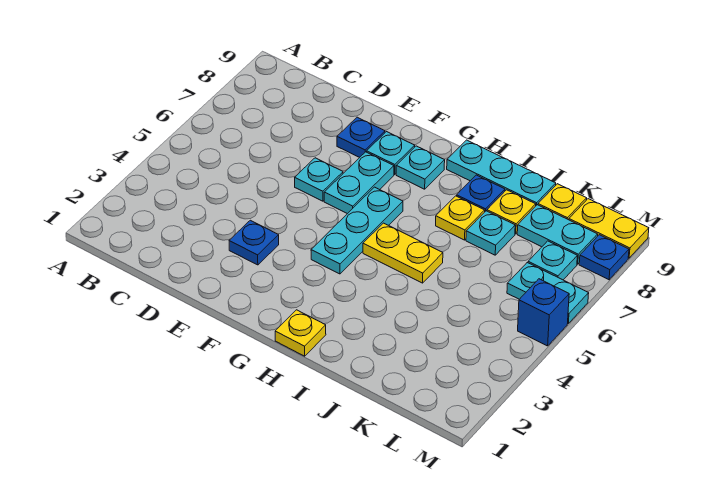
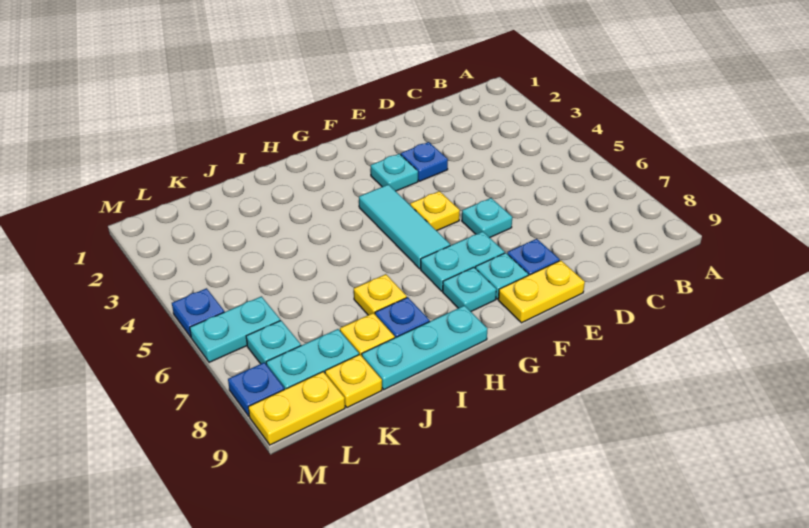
cyan 1x2 plate [324,152,394,214] -> cyan 1x2 plate turned to [421,231,505,291]
cyan 1x3 plate [311,187,403,274] -> cyan 1x3 tile [359,185,450,269]
yellow 1x1 plate [275,310,326,356] -> yellow 1x1 plate moved to [410,191,460,231]
yellow 1x2 plate [363,223,443,283] -> yellow 1x2 plate moved to [498,260,585,323]
cyan 1x1 plate [466,211,515,255] -> cyan 1x1 plate moved to [371,154,418,191]
blue 1x1 brick [518,279,569,346] -> blue 1x1 plate [172,288,224,337]

